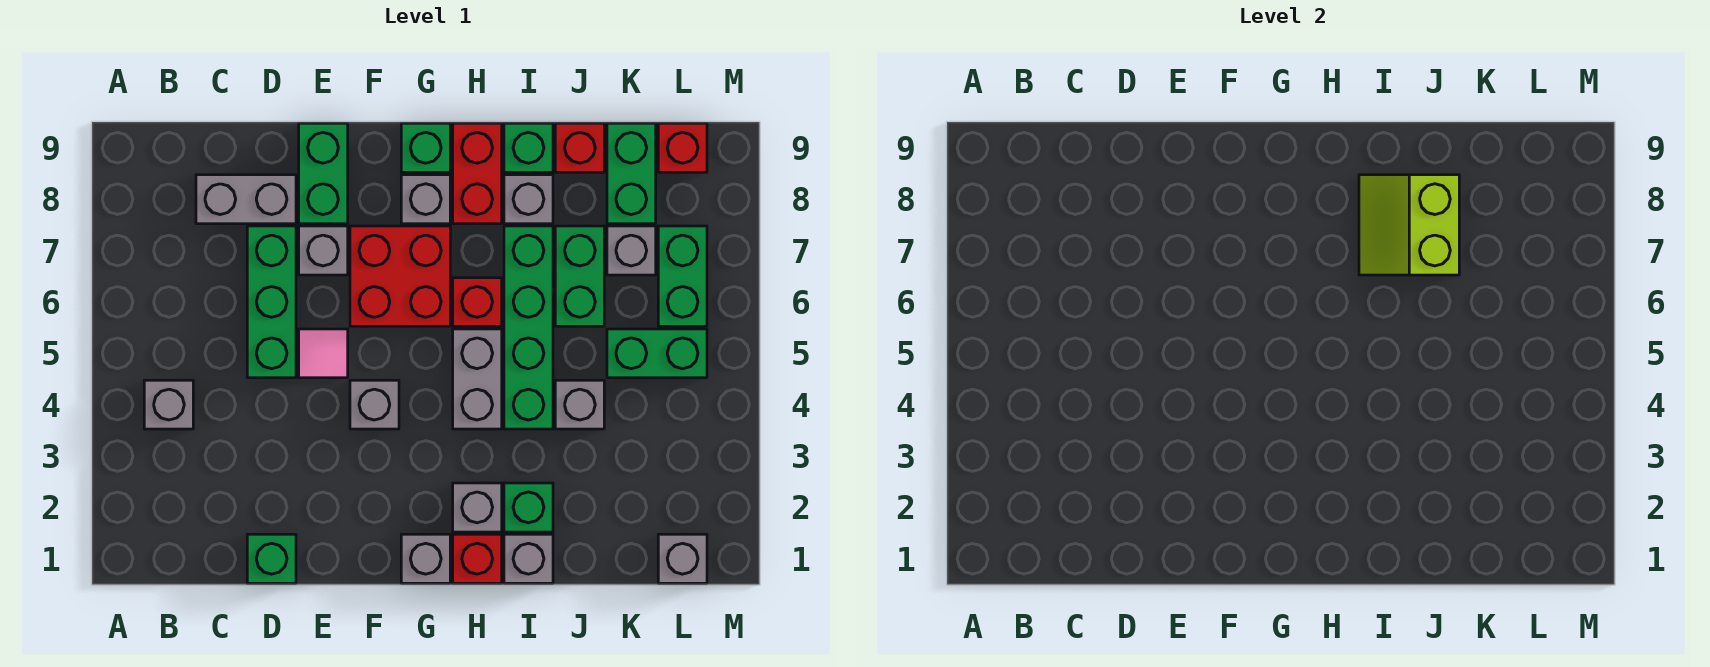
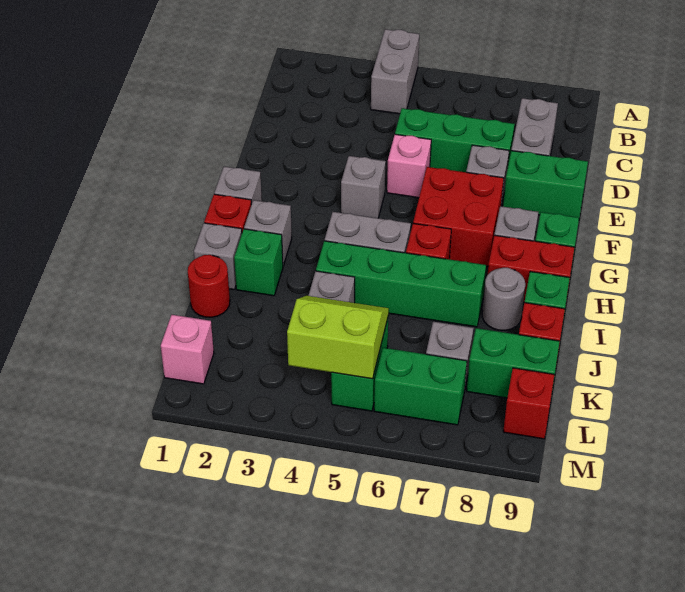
grey 1x1 brick [144,380,193,429] -> grey 1x2 brick [371,29,419,114]
green 1x1 brick [247,534,296,583] -> none
pink 1x1 tile [299,329,348,378] -> pink 1x1 brick [387,134,431,198]
lime 2x2 slope [1359,175,1459,275] -> lime 2x2 slope moved to [287,296,389,379]
grey 1x1 brick [504,175,553,224] -> grey 1x1 round brick [482,268,525,330]
none -> red 1x1 round brick [188,255,230,317]
green 1x2 brick [555,226,604,326] -> none
grey 1x1 brick [658,534,707,583] -> pink 1x1 brick [161,315,214,384]

